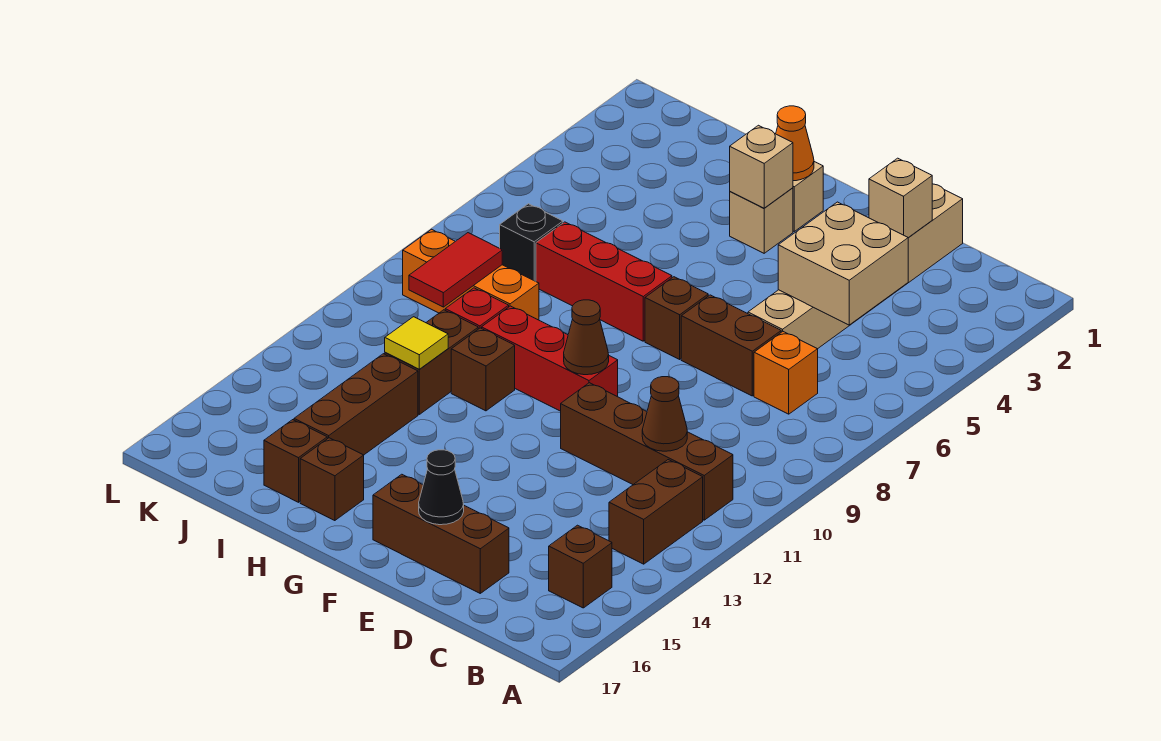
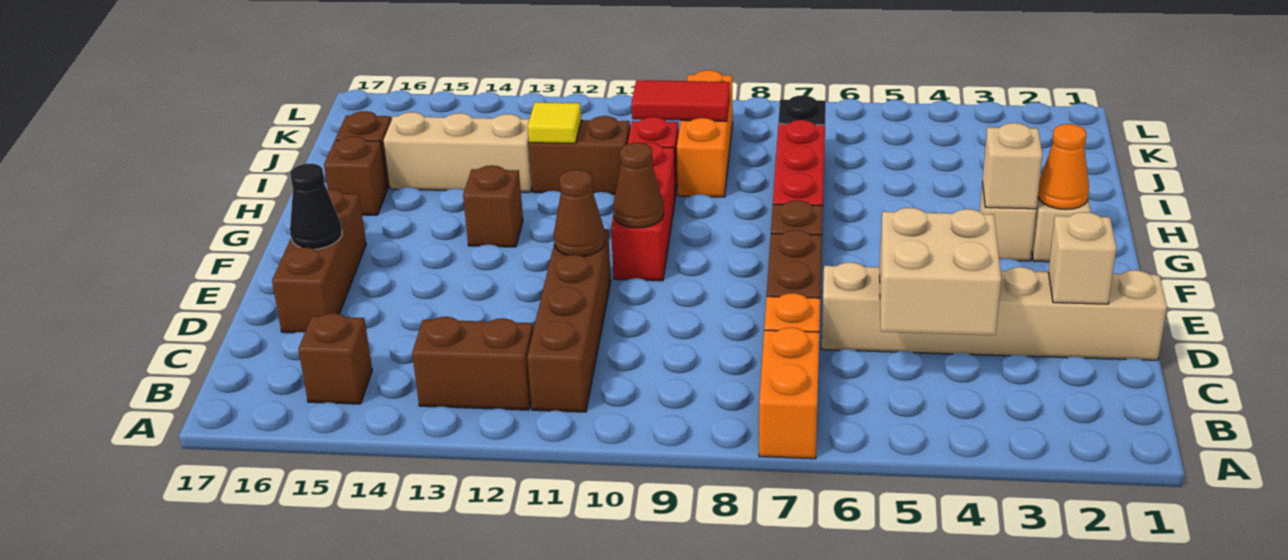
none -> orange 1x2 brick [759,327,819,459]
brown 1x1 cone [642,377,687,451] -> brown 1x1 cone moved to [554,170,605,256]
brown 1x1 brick [451,328,515,411] -> brown 1x1 brick moved to [463,165,523,247]
brown 1x3 brick [294,354,418,455] -> tan 1x3 brick [384,112,532,192]

